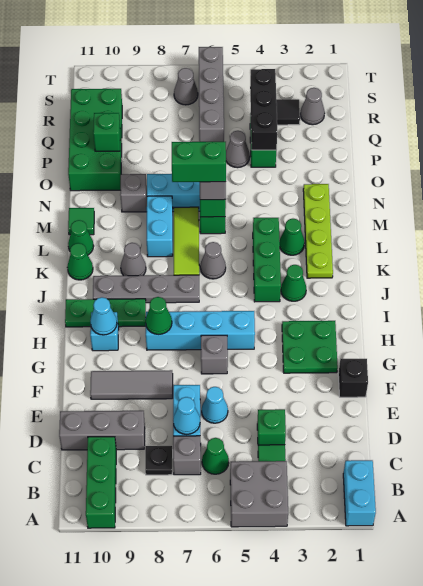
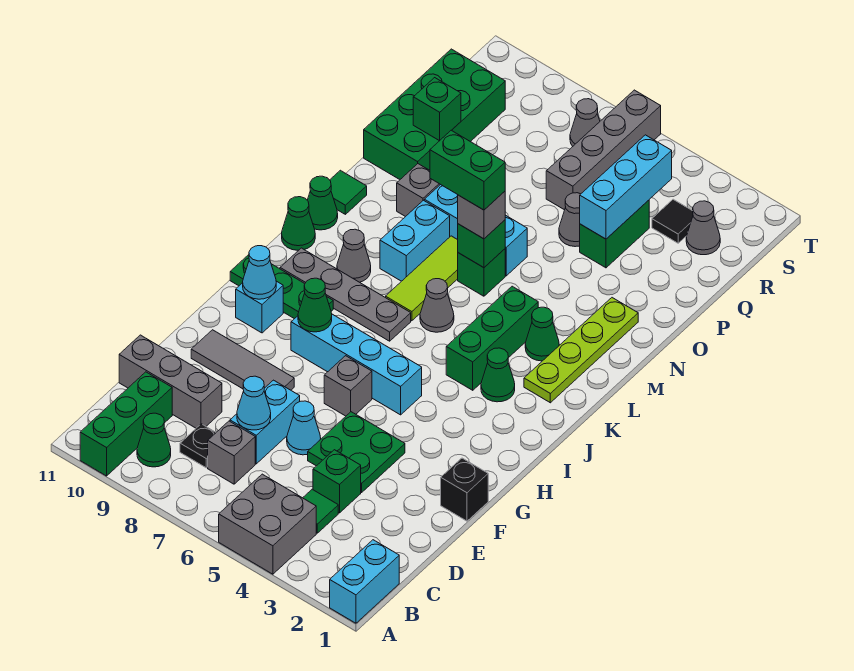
green 1x1 cone [202,438,229,474] -> green 1x1 cone moved to [137,413,171,467]
green 2x2 plate [282,321,338,373] -> green 2x2 plate moved to [308,412,405,492]
black 1x3 brick [250,69,277,150] -> cyan 1x3 brick [580,135,672,239]

